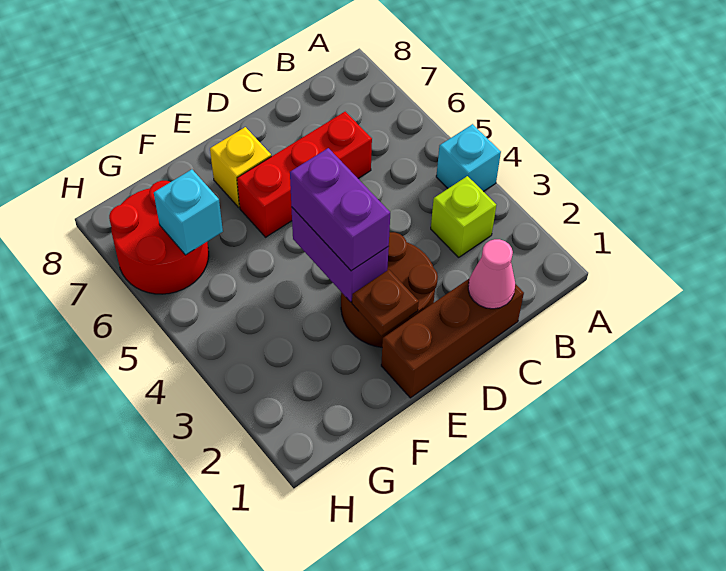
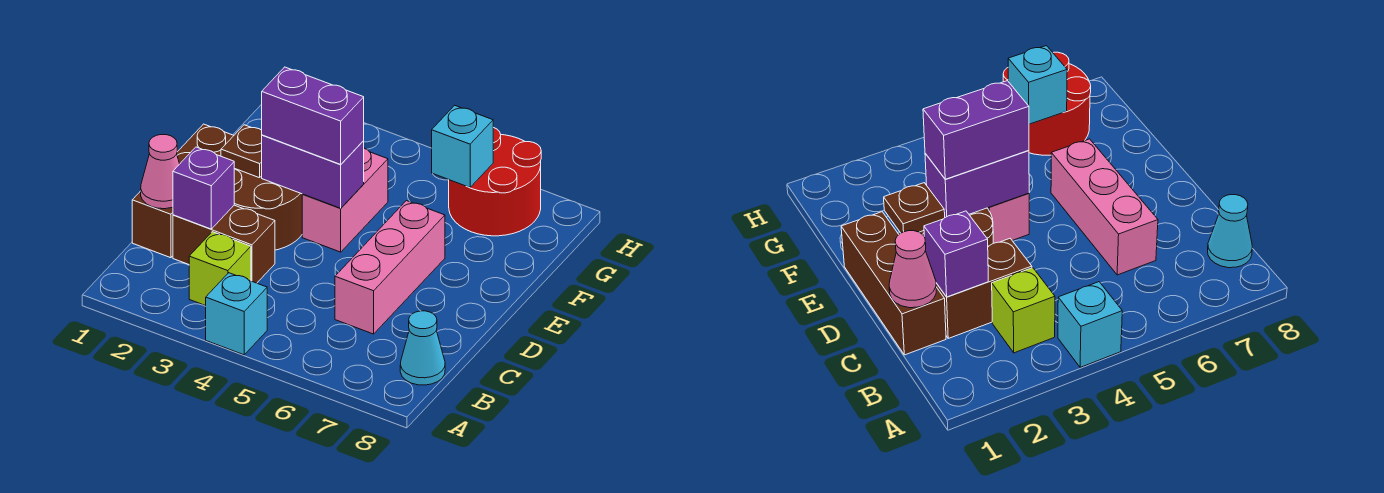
none -> cyan 1x1 cone [400,311,445,385]
none -> brown 1x2 brick [173,205,275,283]
none -> purple 1x1 brick [173,147,234,229]
red 1x3 brick [237,112,372,237] -> pink 1x3 brick [335,201,445,334]
none -> pink 1x2 brick [302,148,388,252]
yellow 1x1 brick [210,127,271,207] -> none

